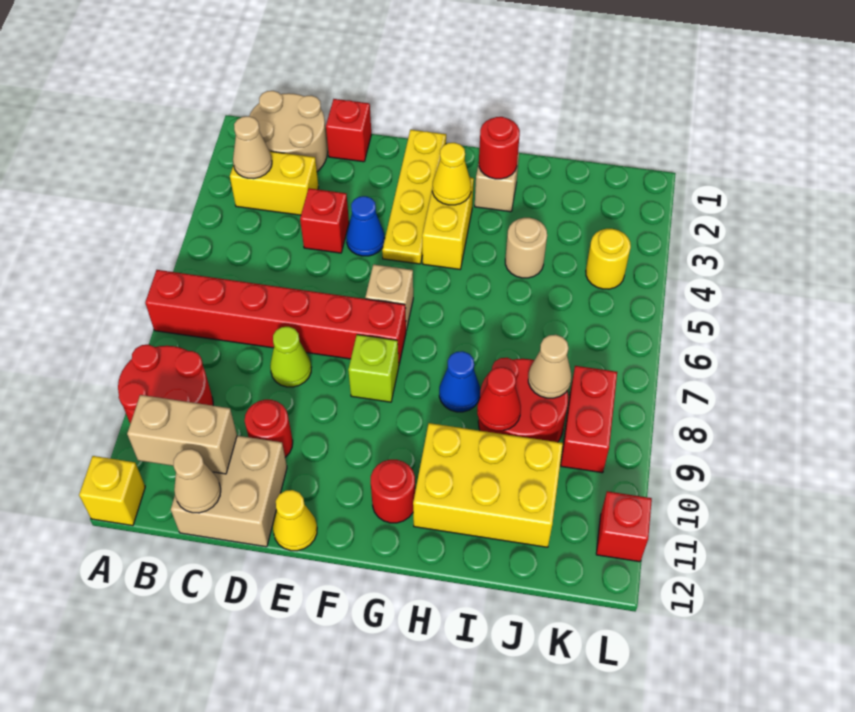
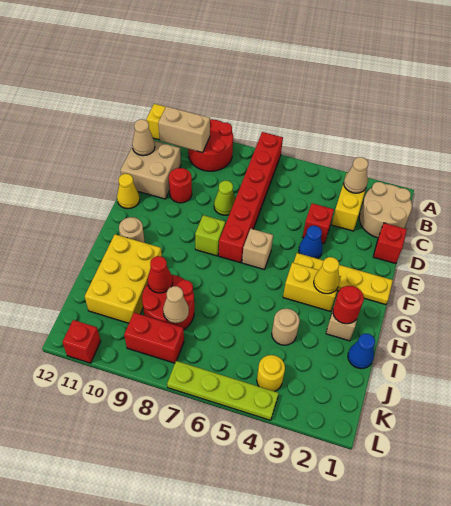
tan 1x2 brick [127,395,237,474] -> tan 1x2 brick turned to [158,106,210,153]
red 1x1 round brick [371,460,415,523] -> tan 1x1 round brick [119,217,145,243]
blue 1x1 cone [439,351,480,412] -> blue 1x1 cone moved to [348,334,375,369]
none -> lime 1x4 plate [167,361,279,420]

